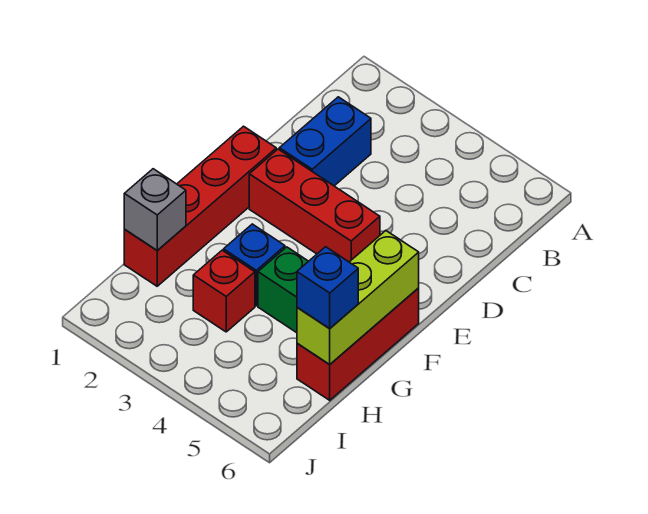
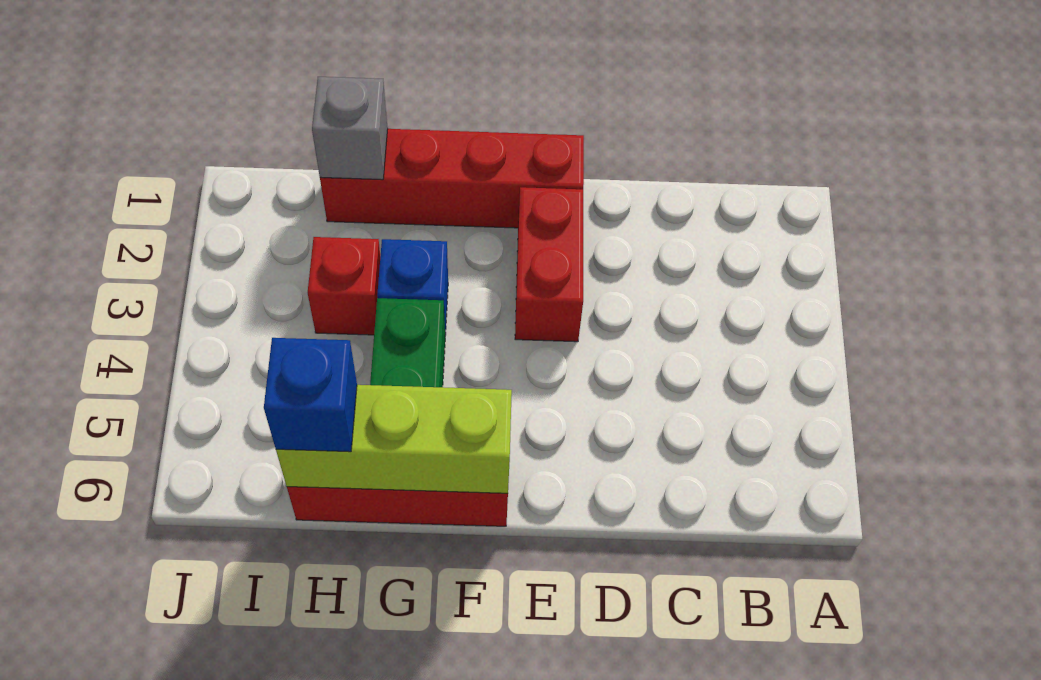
blue 1x2 brick [279,97,371,186] -> none
red 1x3 brick [249,149,380,262] -> red 1x2 brick [515,187,583,342]

